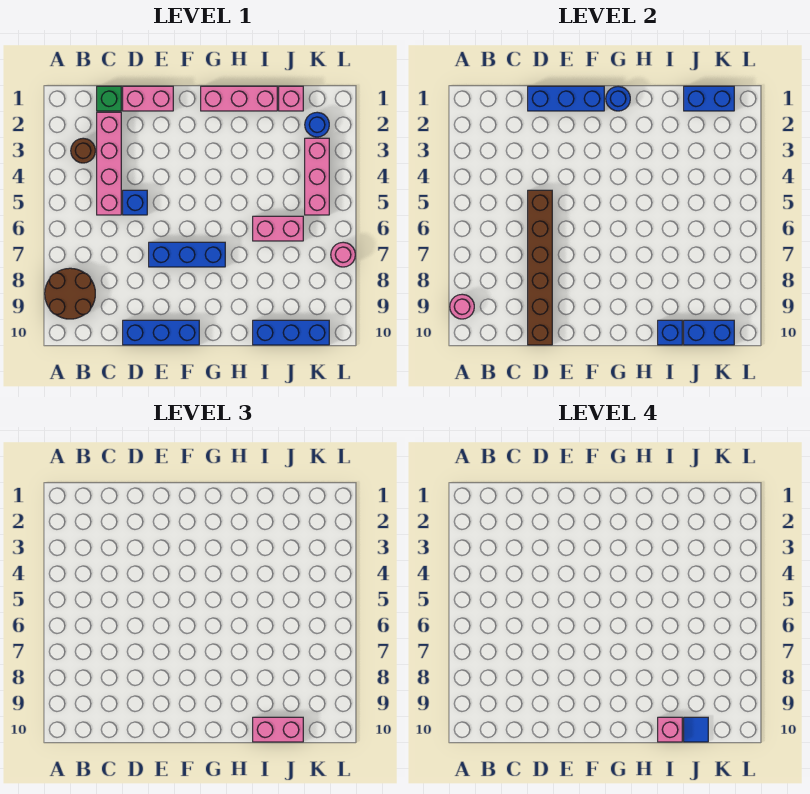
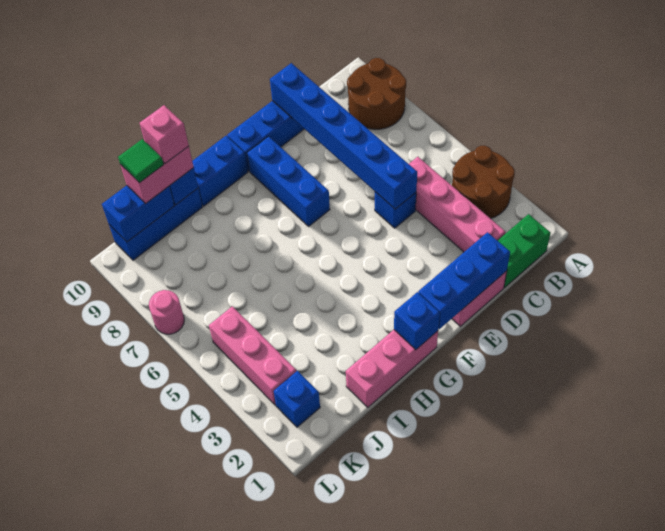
pink 1x1 round brick [450,294,474,319] -> none
brown 1x1 round brick [71,138,95,163] -> brown 2x2 round brick [452,146,515,219]
green 1x1 brick [97,86,121,111] -> green 1x2 brick [498,214,551,288]
brown 1x6 brick [528,190,552,345] -> blue 1x6 brick [270,63,417,209]
blue 1x3 brick [149,242,225,267] -> blue 1x3 brick turned to [247,136,330,226]
blue 1x1 round brick [606,86,630,111] -> blue 1x1 brick [394,292,440,350]
pink 1x2 brick [253,216,303,241] -> none
pink 1x1 brick [279,86,303,111] -> none
blue 1x2 brick [684,86,734,111] -> blue 1x2 brick moved to [192,136,248,206]
blue 1x1 tile [684,717,708,742] -> green 1x1 tile [118,139,164,183]
blue 1x1 round brick [305,112,329,137] -> blue 1x1 brick [274,371,320,427]

